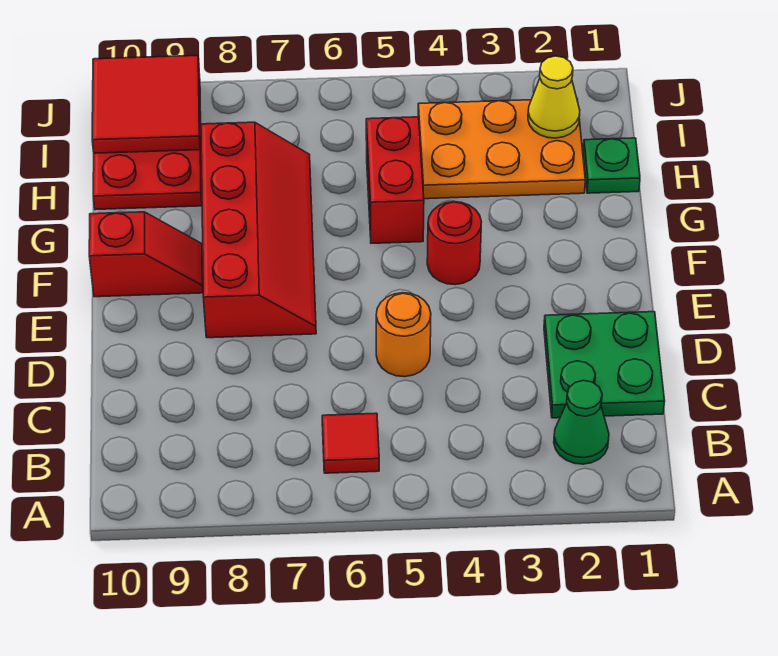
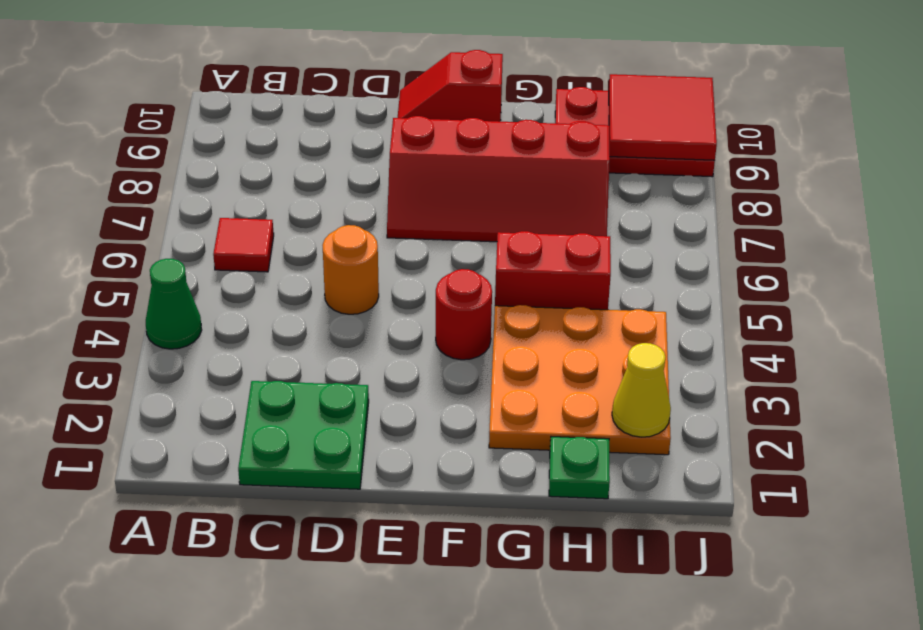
green 1x1 cone [554,380,609,464] -> green 1x1 cone moved to [146,259,202,349]
red 1x2 slope [89,212,203,297] -> red 1x2 slope turned to [398,50,503,122]
orange 2x3 plate [418,99,585,199] -> orange 3x3 plate [489,305,671,455]

